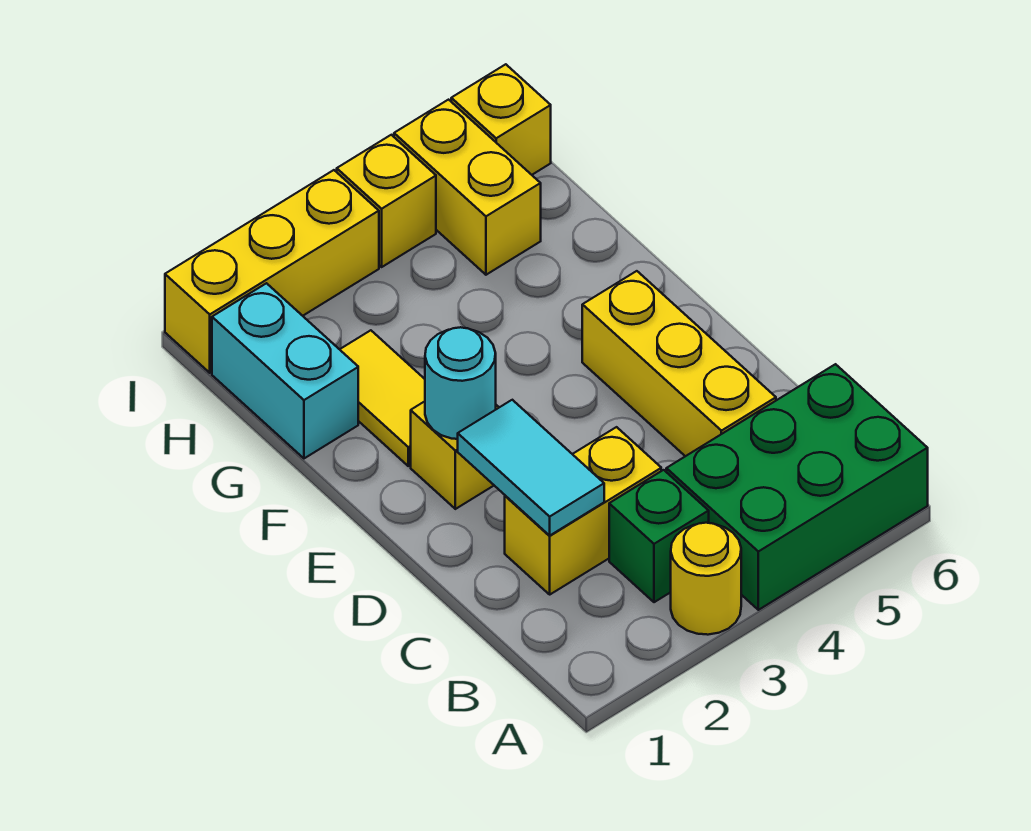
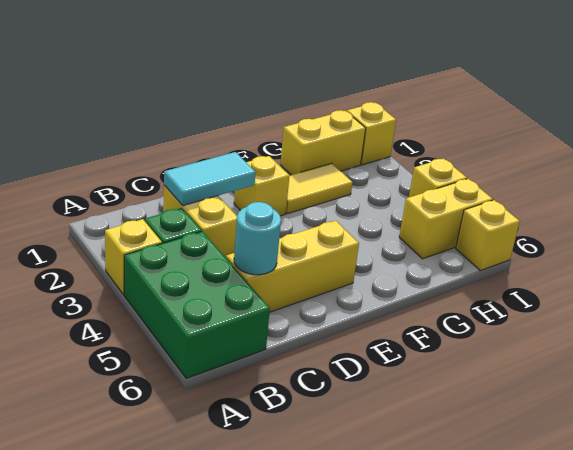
yellow 1x1 round brick [671,523,741,635] -> yellow 1x1 brick [105,219,162,295]
cyan 1x1 round brick [425,327,496,439] -> cyan 1x1 round brick moved to [234,202,281,275]
cyan 1x2 brick [212,283,358,458] -> yellow 1x2 brick [280,110,366,175]
yellow 1x3 brick [165,170,379,373] -> yellow 1x1 brick [347,102,396,165]

